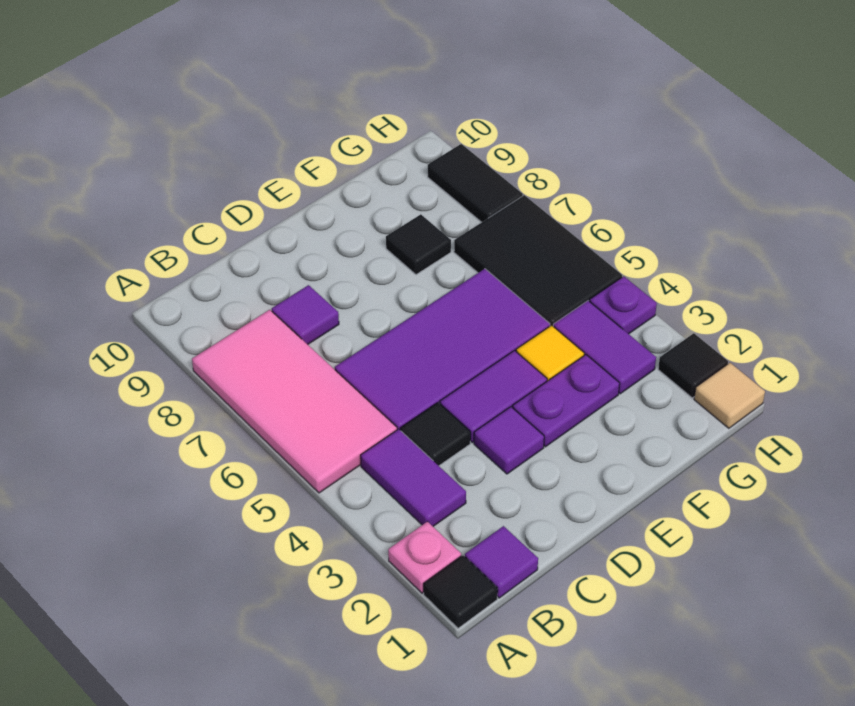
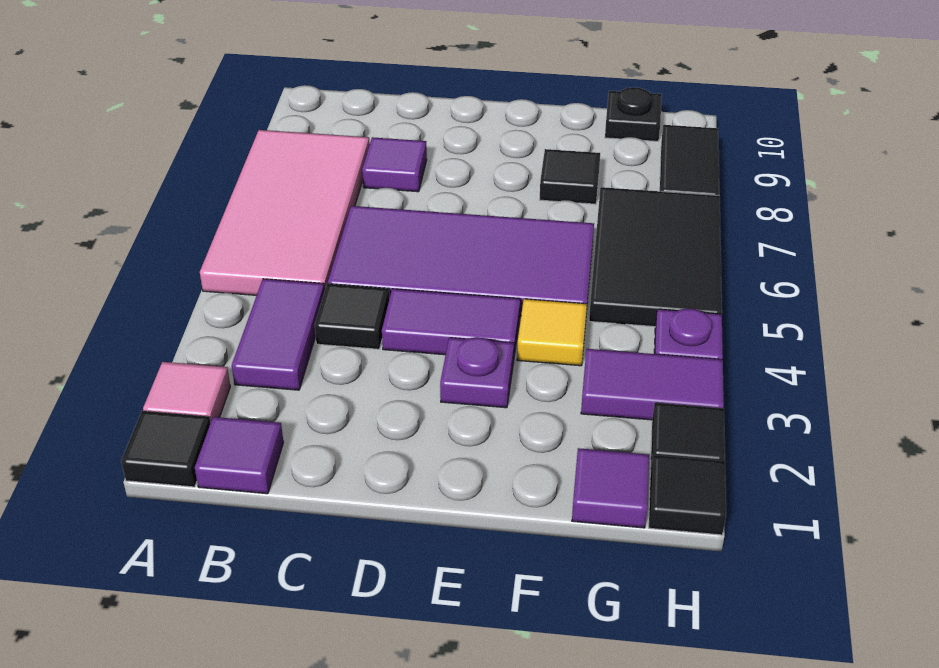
pink 1x1 plate [388,521,461,593] -> pink 1x1 tile [143,362,230,422]
purple 1x1 tile [474,407,544,474] -> purple 1x1 tile moved to [572,448,649,528]
purple 1x2 plate [513,355,620,447] -> purple 1x1 plate [440,337,514,408]
purple 1x2 tile [553,301,656,394] -> purple 1x2 tile turned to [581,349,724,420]
none -> black 1x1 plate [605,87,662,141]
tan 1x1 tile [694,363,765,428] -> black 1x1 tile [649,455,726,535]

